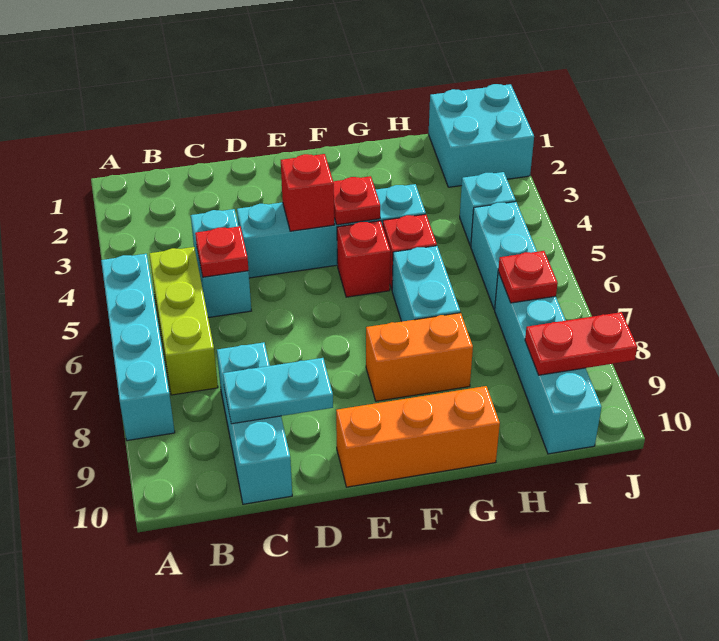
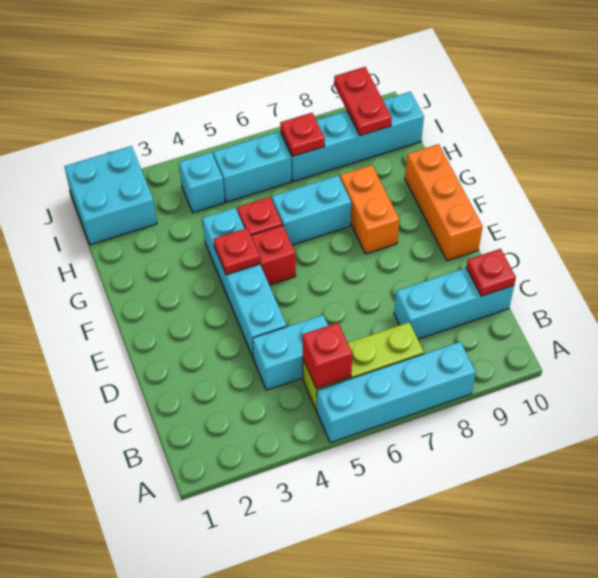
red 1x1 plate [195,226,249,277] -> red 1x1 plate moved to [466,249,516,296]
cyan 1x2 plate [223,358,333,424] -> none
red 1x1 brick [281,154,334,231] -> red 1x1 brick moved to [303,323,352,388]

